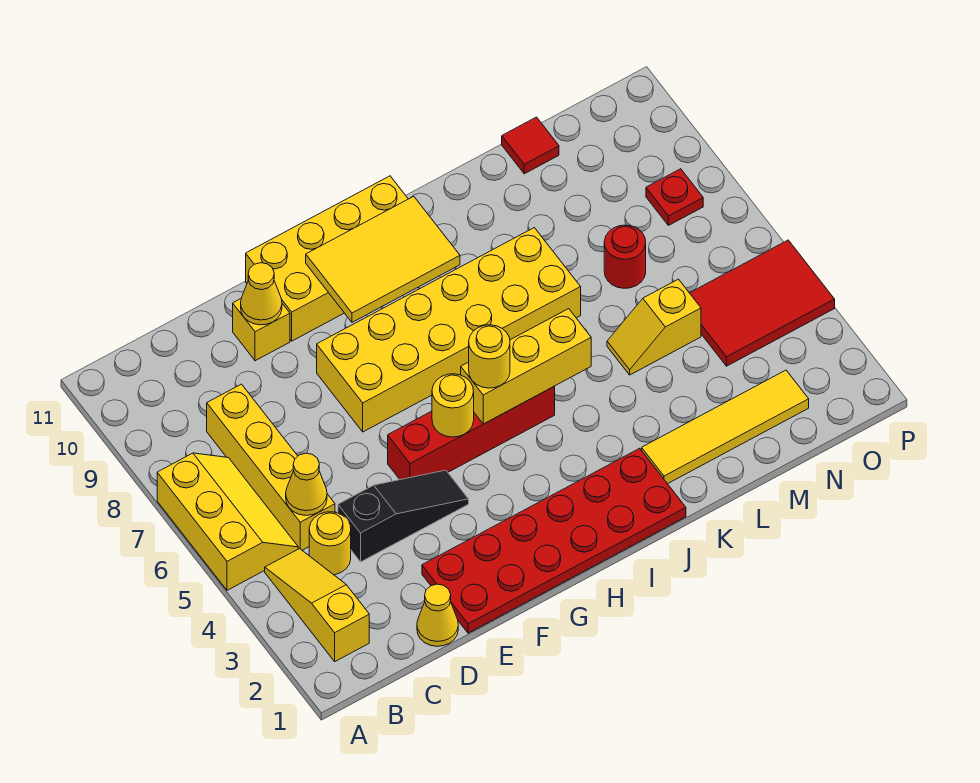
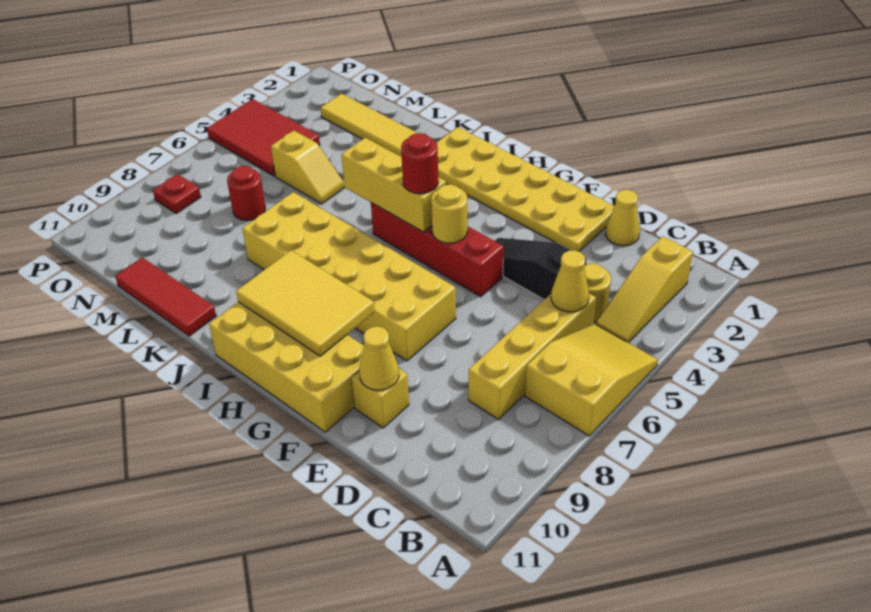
yellow 2x3 slope [157,453,298,590] -> yellow 2x3 slope turned to [525,324,658,436]
red 2x6 plate [422,448,686,633] -> yellow 2x6 plate [437,127,614,252]
yellow 1x1 round brick [469,325,510,388] -> red 1x1 round brick [401,133,438,194]
red 1x1 tile [502,117,559,174] -> red 1x3 tile [115,257,216,336]

